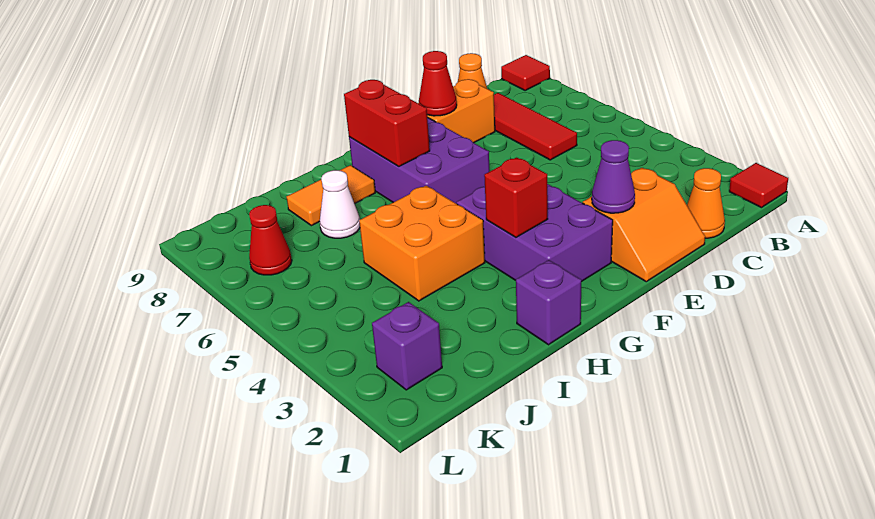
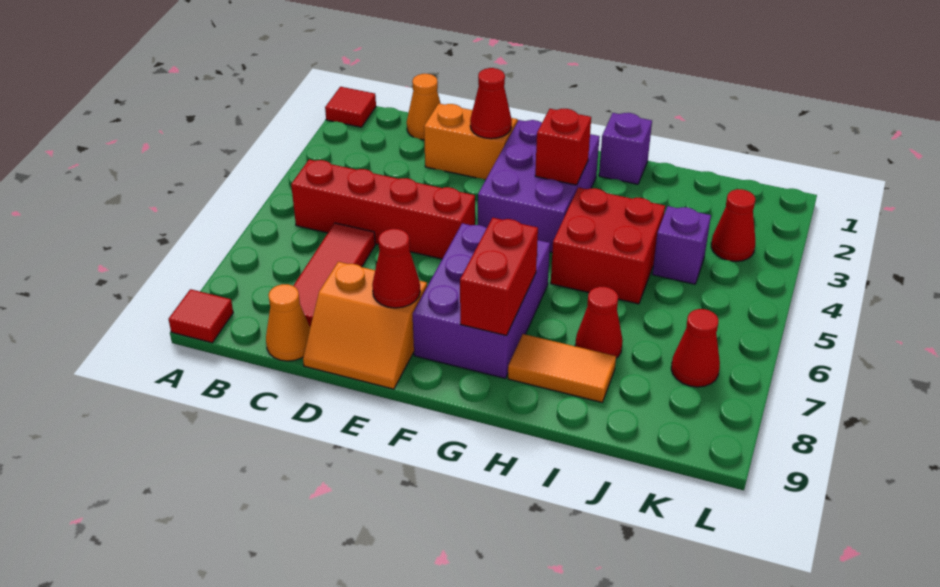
none -> red 1x4 brick [291,160,475,259]
purple 1x1 cone [592,140,635,213] -> red 1x1 cone [470,68,512,139]
orange 2x2 brick [359,186,485,301] -> red 2x2 brick [551,187,665,304]
white 1x1 cone [320,170,360,238] -> red 1x1 cone [575,287,623,358]
purple 1x1 brick [372,302,442,390] -> purple 1x1 brick moved to [652,206,711,284]
none -> red 1x1 cone [711,189,755,261]

